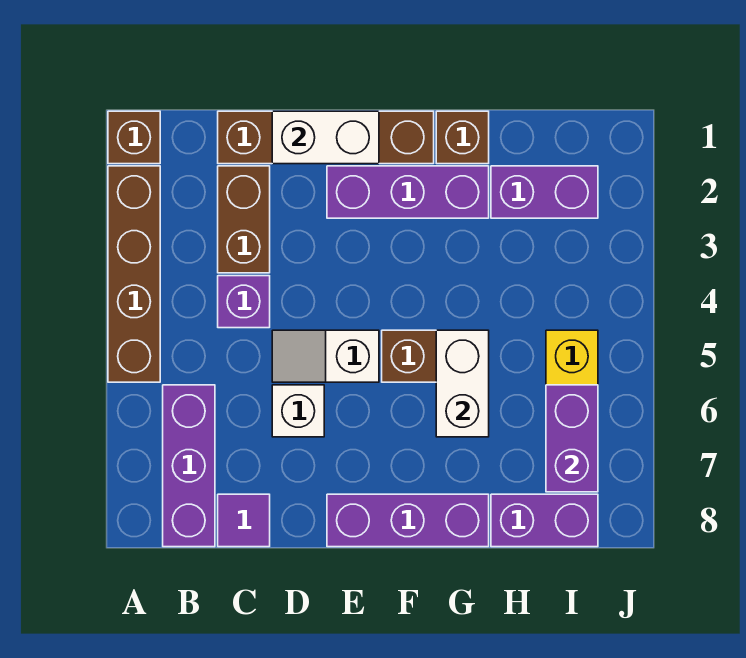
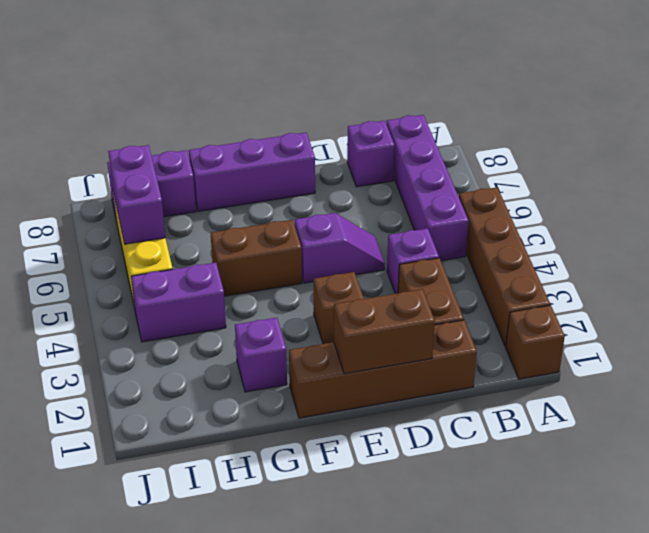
purple 1x3 brick [163,385,215,547] -> purple 1x4 brick [387,115,469,261]
purple 1x1 tile [218,494,270,547] -> purple 1x1 brick [347,121,395,187]
white 1x2 brick [272,111,379,164] -> brown 1x2 brick [334,289,435,374]
white 1x2 slope [272,330,379,382] -> purple 1x2 slope [295,213,385,283]
white 1x1 brick [272,385,324,437] -> none
purple 1x3 brick [327,166,489,218] -> purple 1x1 brick [235,318,287,392]
brown 1x1 brick [436,111,489,164] -> brown 1x1 brick moved to [314,272,364,344]
white 1x2 brick [436,330,489,437] -> none
purple 1x2 brick [491,166,598,218] -> purple 1x2 brick moved to [131,263,226,342]

